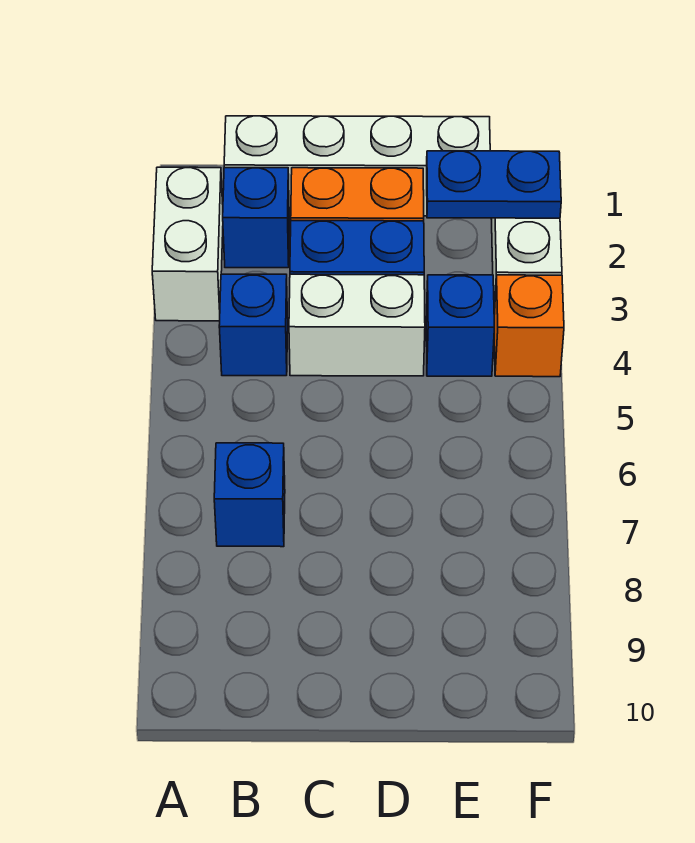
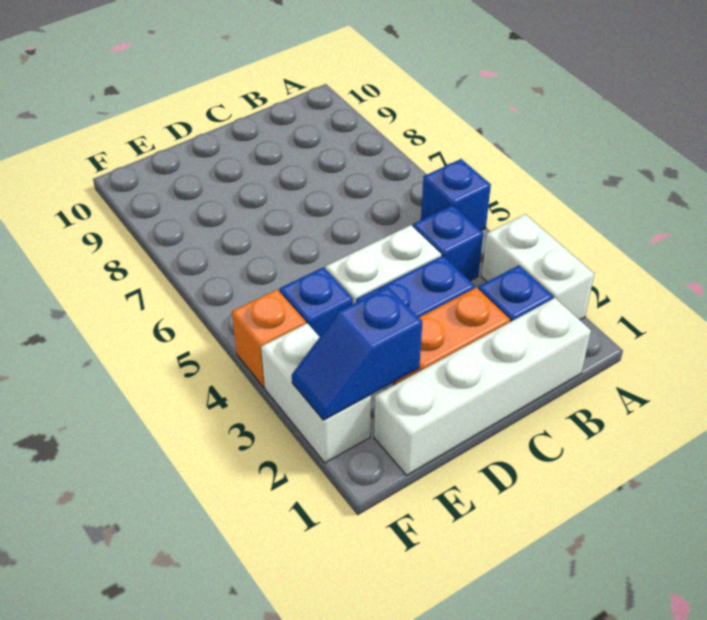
blue 1x1 brick [214,443,285,547] -> blue 1x1 brick moved to [421,159,491,230]
blue 1x2 plate [427,151,561,218] -> blue 1x2 slope [292,287,422,420]

